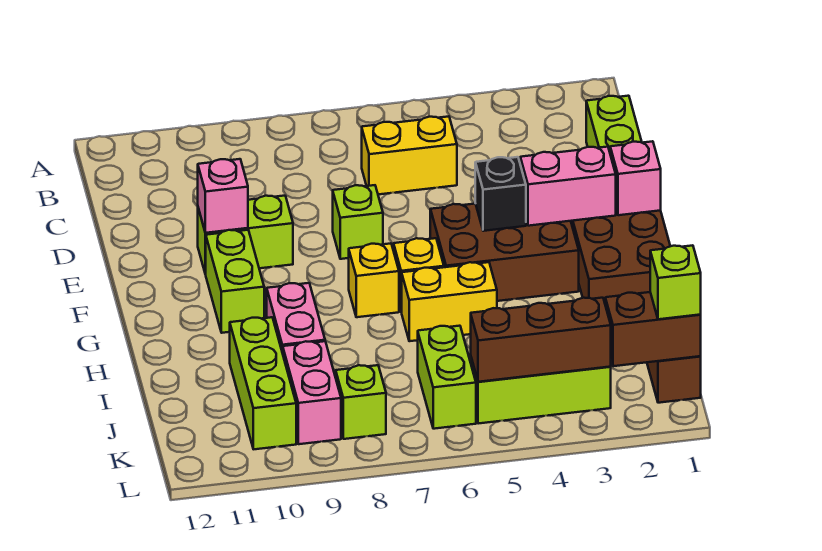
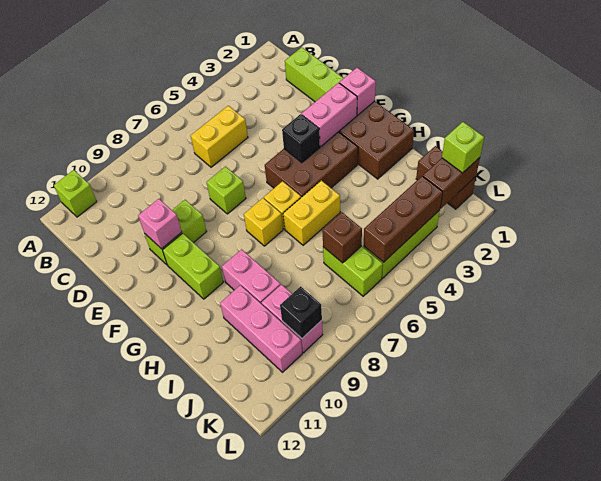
lime 1x3 brick [230,317,296,449] -> pink 1x3 brick [220,285,302,372]
none -> brown 1x1 brick [322,212,362,263]
lime 1x1 brick [336,365,386,439] -> lime 1x1 brick moved to [54,170,97,217]
none -> black 1x1 brick [280,286,322,338]

